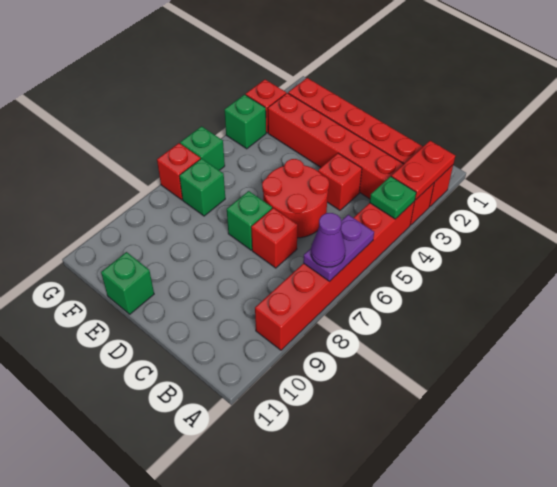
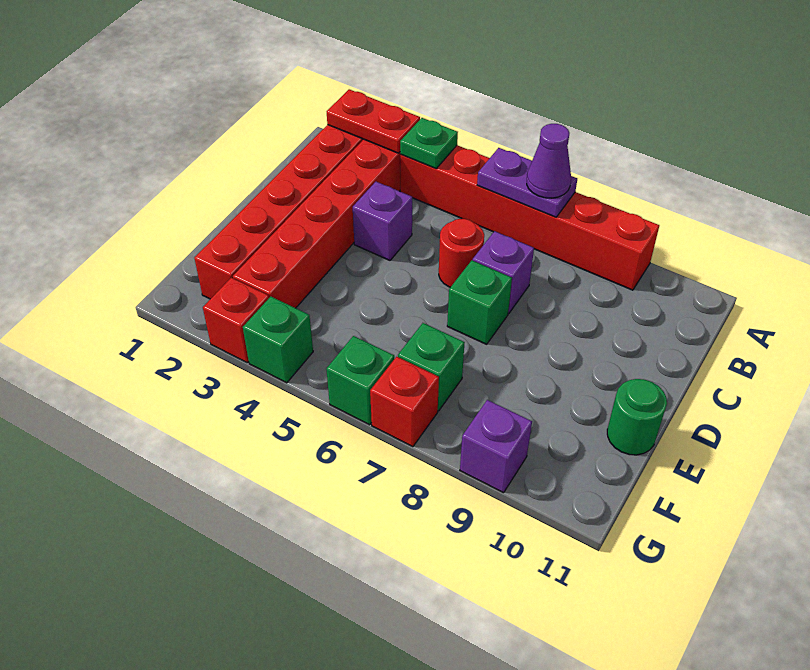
red 1x1 brick [318,153,362,210] -> purple 1x1 brick [353,182,412,260]
red 2x2 round brick [262,159,329,238] -> red 1x1 round brick [439,219,484,287]
red 1x1 brick [251,208,298,268] -> purple 1x1 brick [473,231,534,313]
green 1x1 brick [101,252,154,314] -> green 1x1 round brick [607,379,667,455]
none -> purple 1x1 brick [460,400,532,493]

